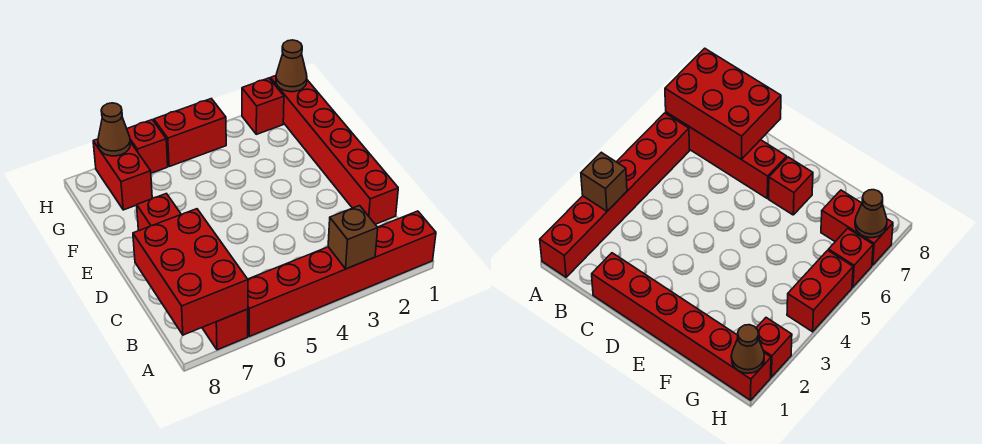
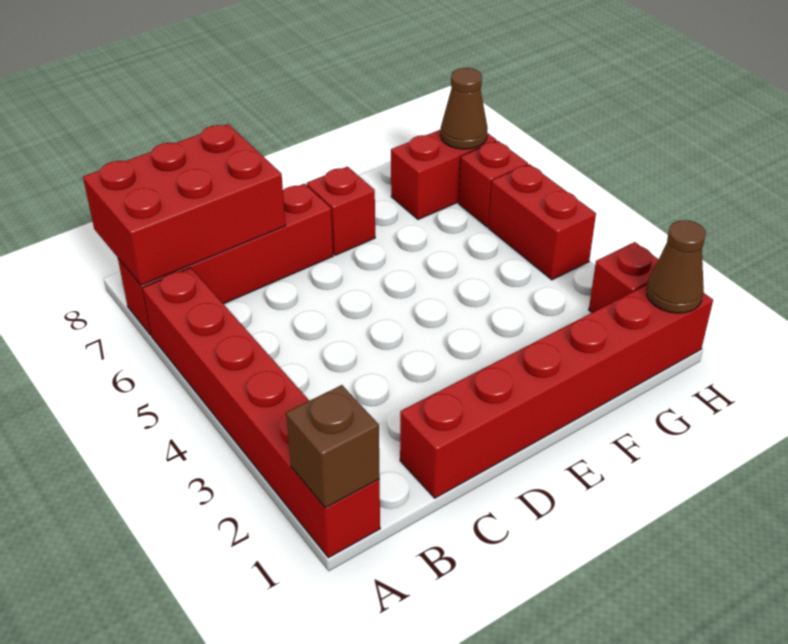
brown 1x1 brick [328,206,378,269] -> brown 1x1 brick moved to [286,385,380,508]

